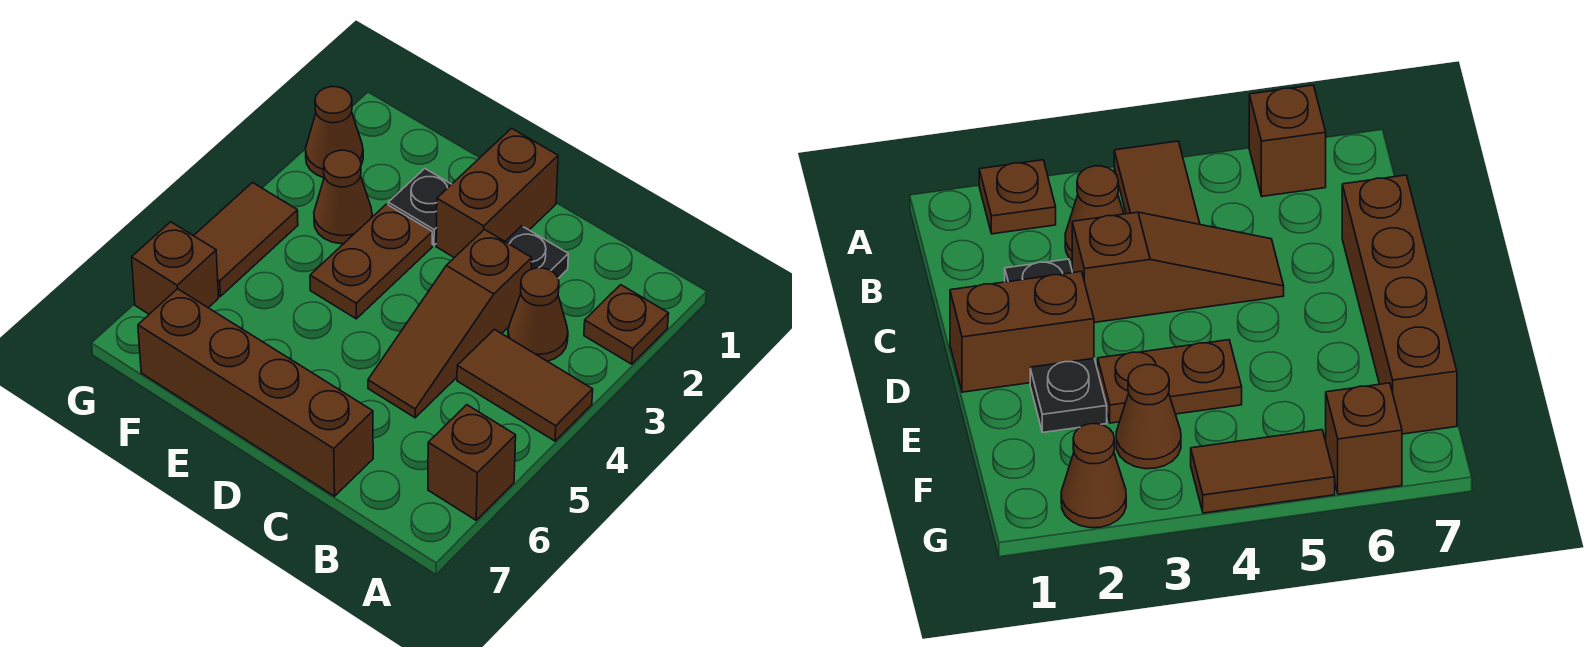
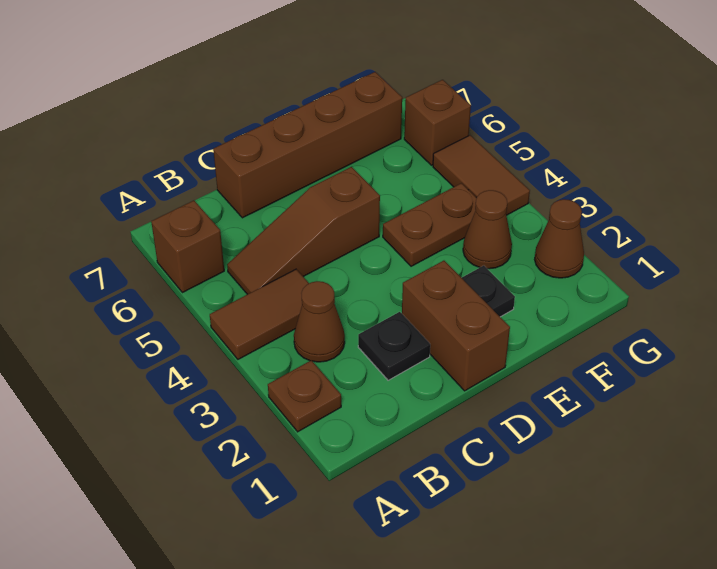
brown 1x3 slope [368,229,532,418] -> brown 1x3 slope turned to [227,167,380,294]
brown 1x2 plate [310,204,432,319] -> brown 1x2 plate turned to [383,183,477,266]

